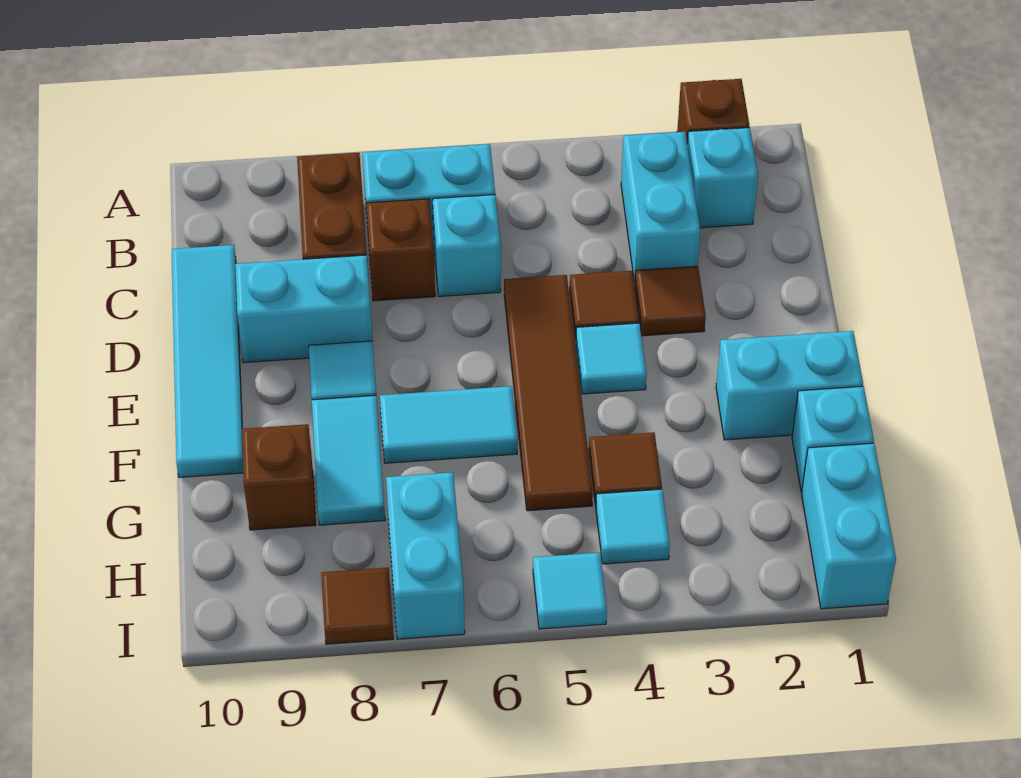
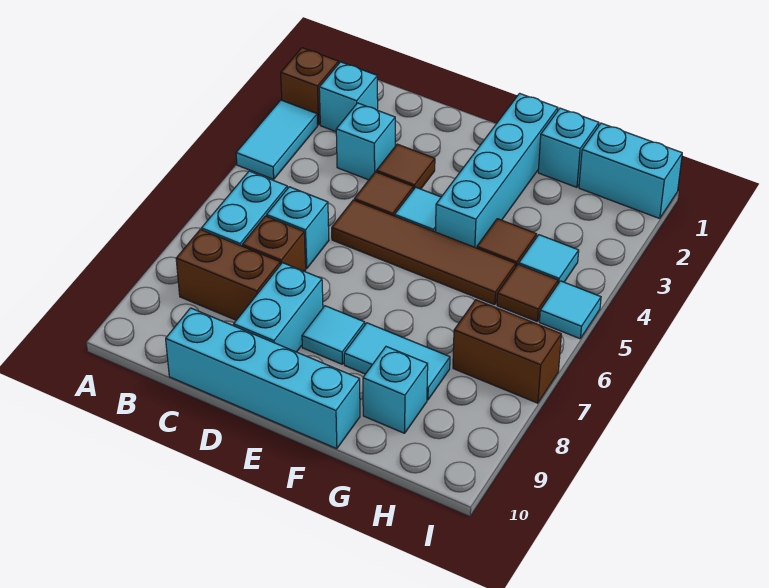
cyan 1x2 brick [621,132,700,283] -> cyan 1x1 brick [336,103,395,180]
cyan 1x4 tile [172,245,243,478] -> cyan 1x4 brick [166,308,360,449]
cyan 1x2 brick [716,331,863,440] -> cyan 1x4 brick [435,93,558,248]
cyan 1x2 tile [380,386,518,463] -> cyan 1x2 tile moved to [236,100,318,179]
brown 1x1 brick [242,424,316,530] -> cyan 1x1 brick [363,347,428,433]
cyan 1x2 brick [386,472,465,639] -> brown 1x2 brick [453,300,561,403]
brown 1x1 tile [321,568,394,644] -> brown 1x1 tile moved to [497,264,558,321]

